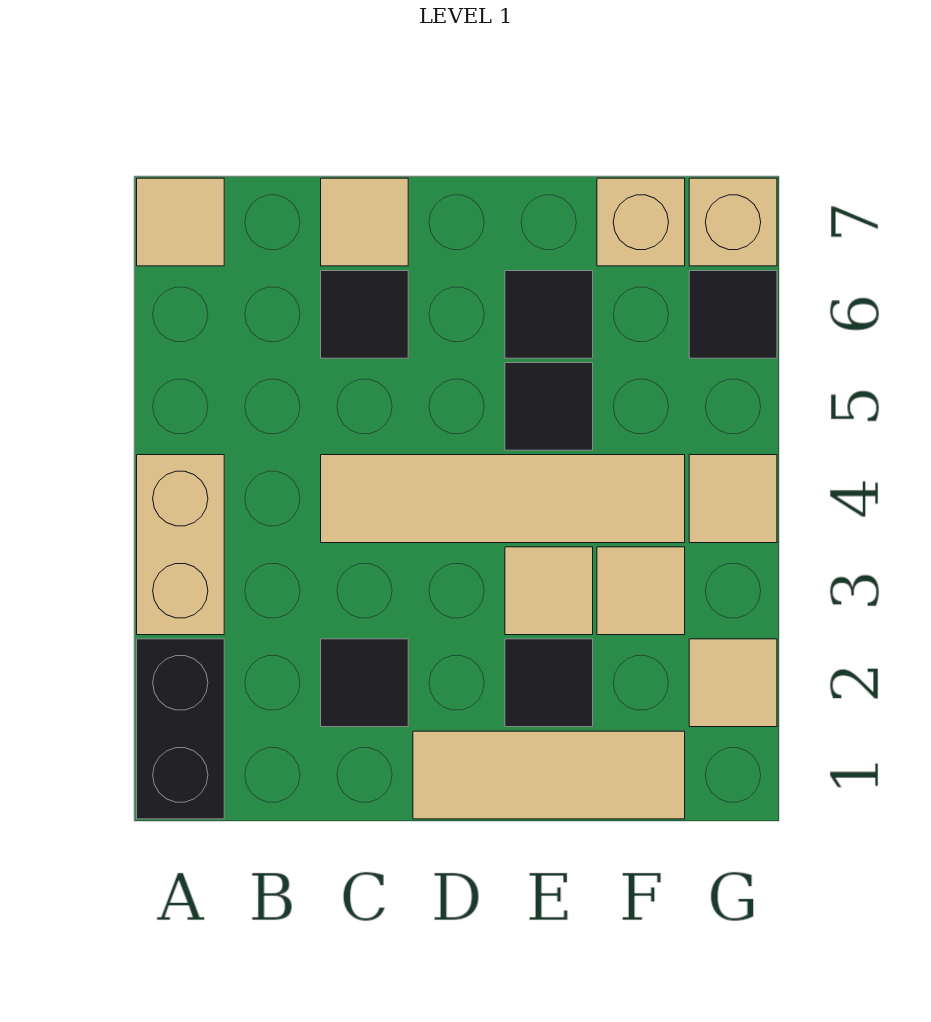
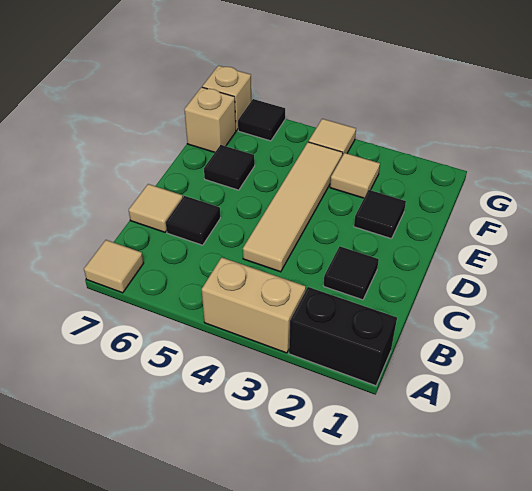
tan 1x3 tile [413,731,685,819] -> none
tan 1x1 tile [505,547,593,635] -> none
black 1x1 tile [505,363,593,450] -> none
tan 1x1 tile [689,639,777,727] -> none

